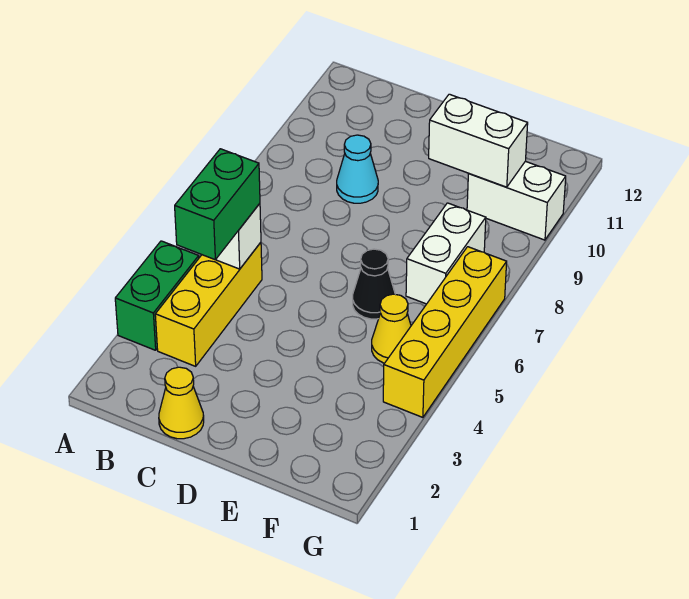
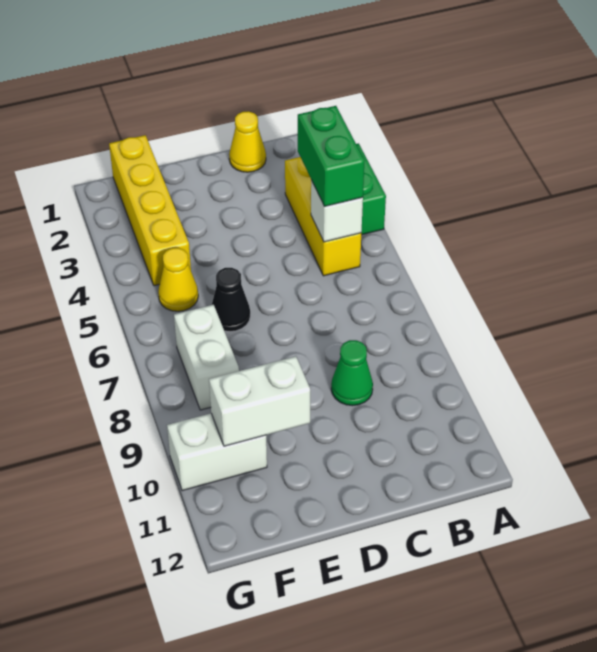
cyan 1x1 cone [337,135,378,203] -> green 1x1 cone [331,340,373,406]
yellow 1x4 brick [383,247,507,417] -> yellow 1x4 brick moved to [109,135,191,286]

